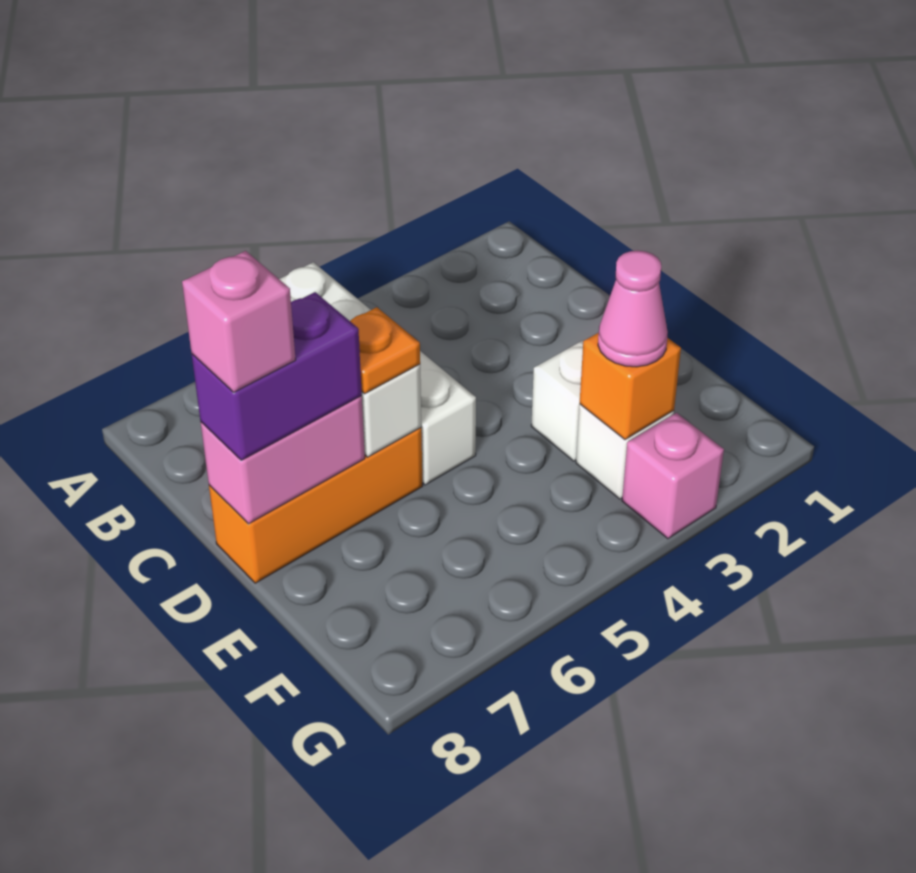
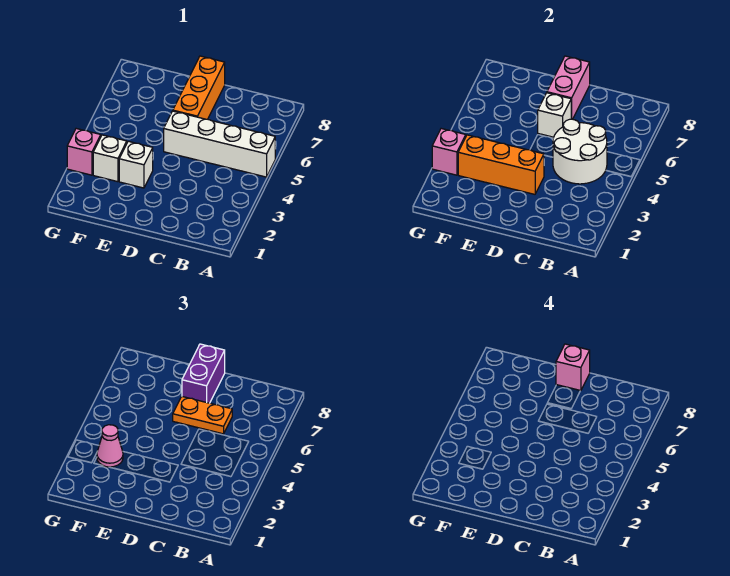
none -> white 2x2 round brick [553,119,607,184]
orange 1x1 plate [350,307,420,394] -> orange 1x2 plate [173,397,232,434]
orange 1x1 brick [580,333,681,440] -> orange 1x3 brick [458,135,544,194]
none -> pink 1x1 brick [432,129,466,175]

